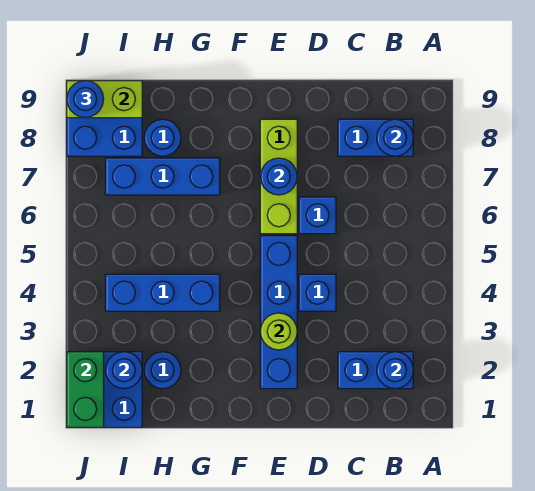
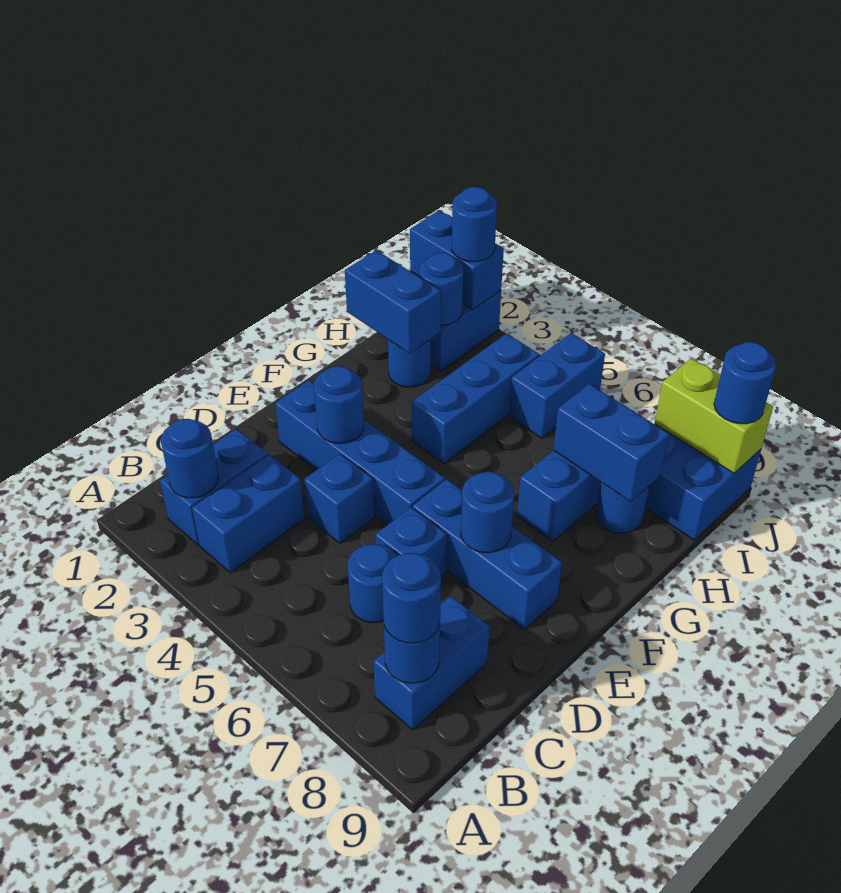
none -> blue 1x2 brick [192,454,305,573]
none -> blue 1x1 round brick [382,553,441,643]
none -> blue 1x1 round brick [348,544,396,623]
lime 1x1 round brick [260,313,297,350] -> blue 1x1 round brick [314,366,364,443]
lime 1x3 brick [260,119,297,234] -> blue 1x3 brick [413,479,562,630]
none -> blue 1x2 brick [345,250,441,353]
none -> blue 1x2 brick [553,384,669,502]
none -> blue 1x2 brick [509,333,605,438]
lime 1x2 brick [67,81,142,118] -> lime 1x2 brick turned to [655,358,773,473]
green 1x2 brick [67,352,104,427] -> blue 1x2 brick [410,211,504,310]
none -> blue 1x1 round brick [452,187,497,262]

